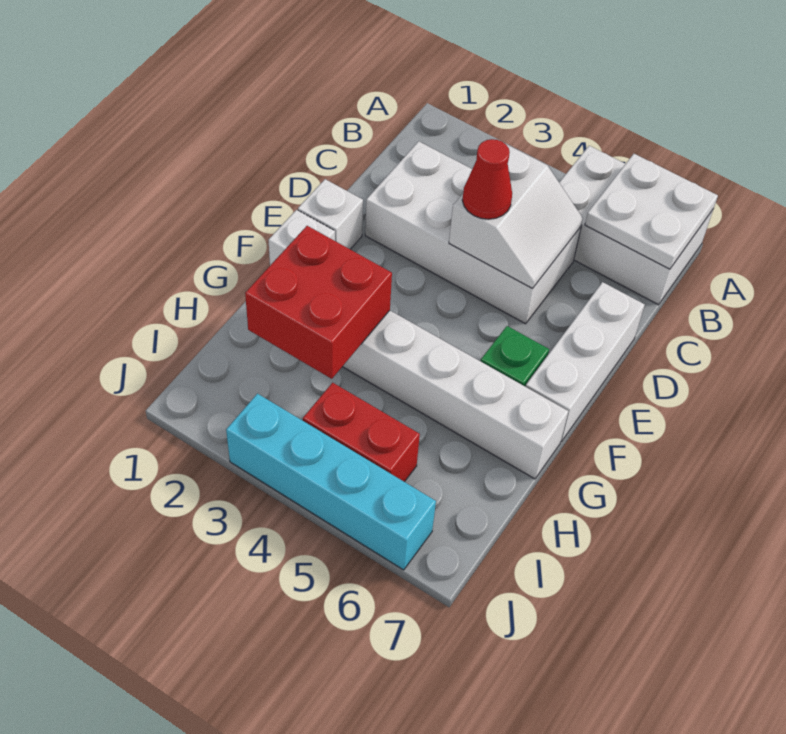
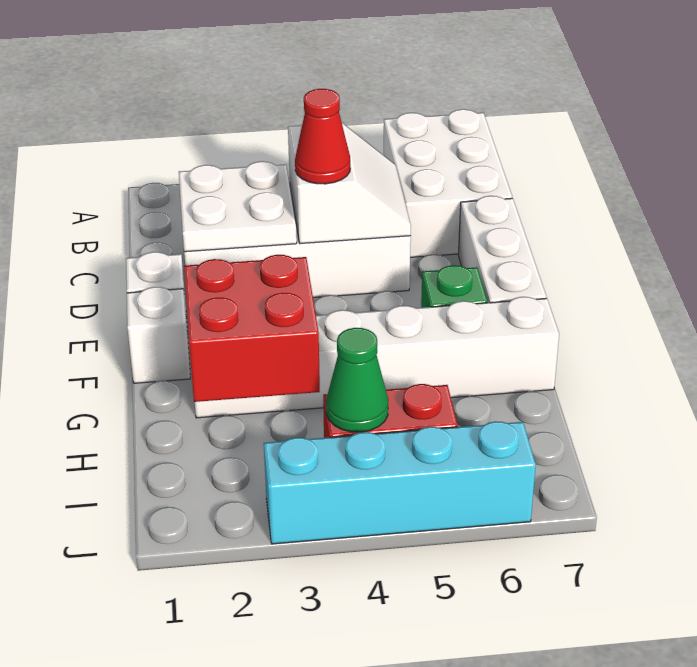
white 2x3 brick [559,146,713,305] -> white 2x3 brick turned to [384,109,512,257]
white 2x2 plate [585,154,718,269] -> white 2x2 plate moved to [179,161,297,252]
none -> green 1x1 cone [326,328,388,432]

